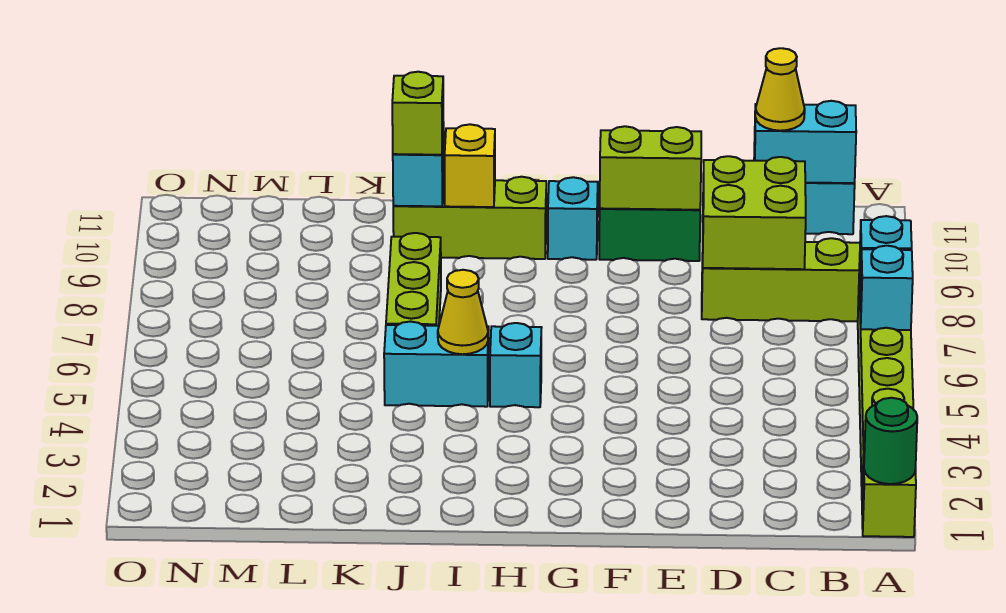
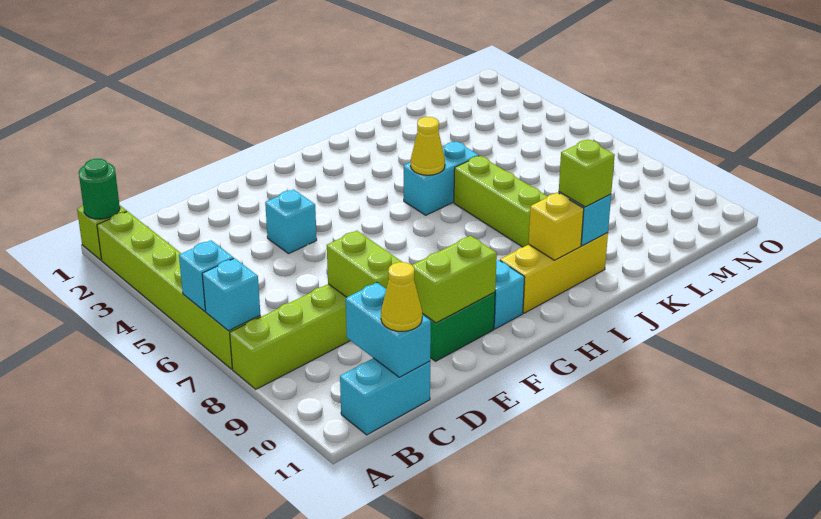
cyan 1x2 brick [754,101,856,183] -> cyan 1x2 brick turned to [346,283,431,377]
lime 2x2 brick [703,156,806,269] -> lime 1x2 brick [327,231,402,297]
cyan 1x1 brick [490,323,542,407] -> cyan 1x1 brick moved to [265,189,317,254]
lime 1x3 brick [393,177,546,259] -> yellow 1x3 brick [500,233,608,313]

